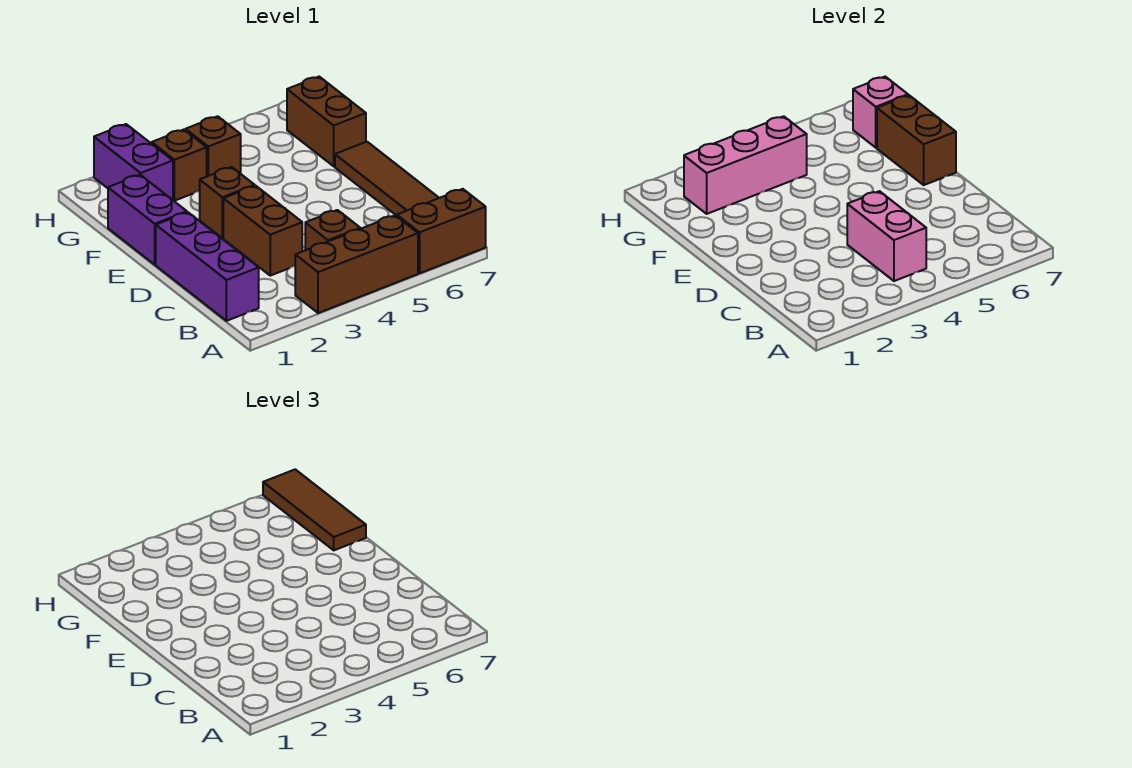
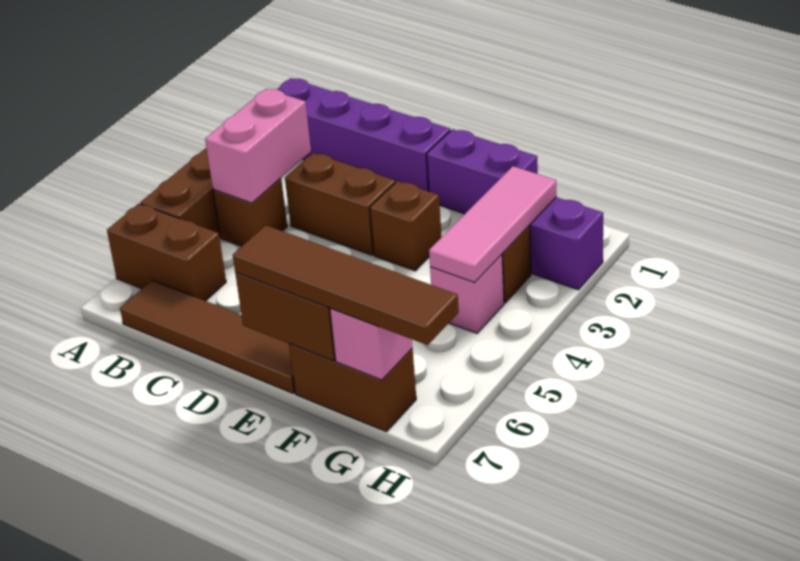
brown 1x2 brick [397,189,486,273] -> brown 1x2 brick turned to [107,204,226,301]
purple 1x3 brick [156,212,259,321] -> purple 1x4 brick [277,78,451,191]
pink 1x2 brick [847,191,926,281] -> pink 1x2 brick turned to [205,89,311,203]
brown 1x3 tile [263,469,366,550] -> brown 1x4 tile [233,225,459,345]
pink 1x3 brick [684,116,807,214] -> pink 1x3 tile [429,166,557,282]
brown 1x1 brick [186,116,241,176] -> pink 1x1 brick [430,255,504,333]

